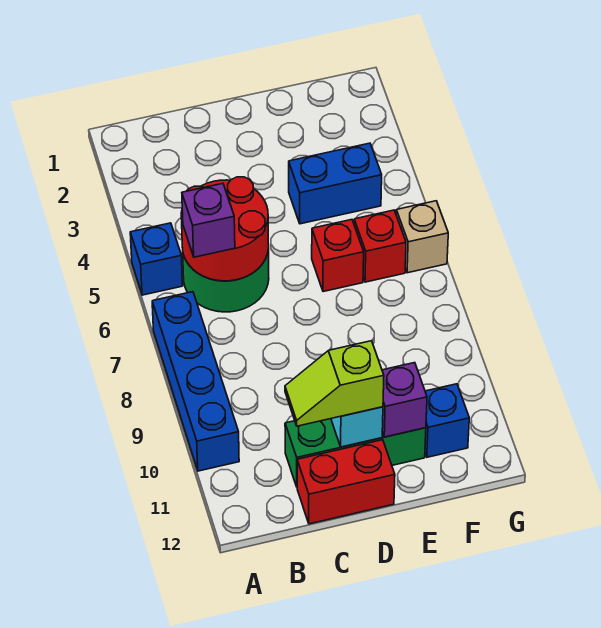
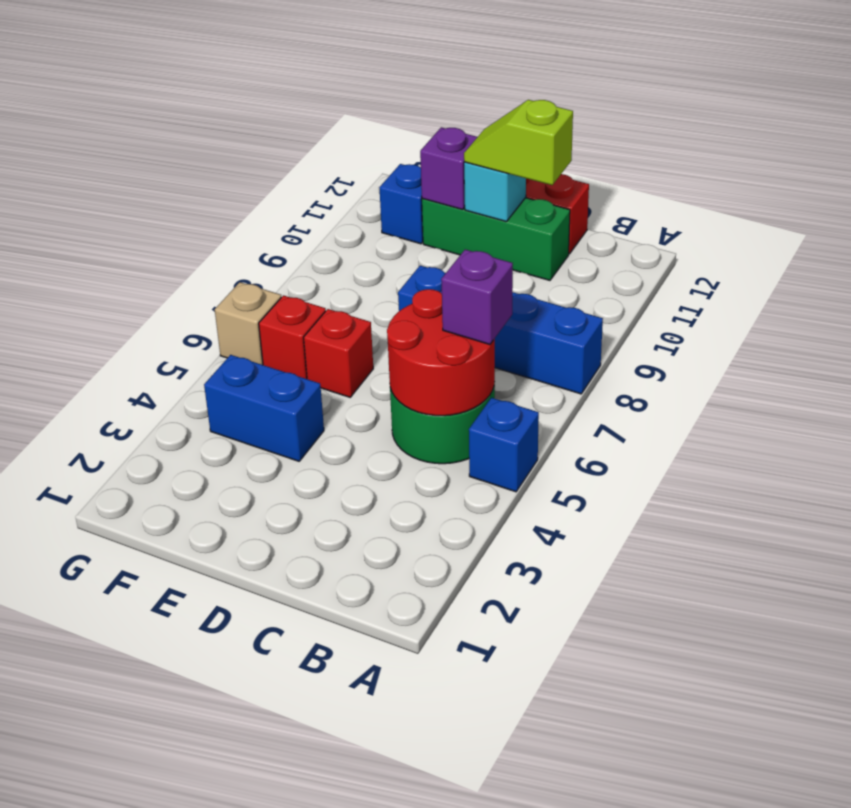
blue 1x4 brick [152,292,239,471] -> blue 1x4 brick turned to [398,266,603,394]
lime 1x2 slope [285,341,384,426] -> lime 1x2 slope turned to [464,100,573,185]

